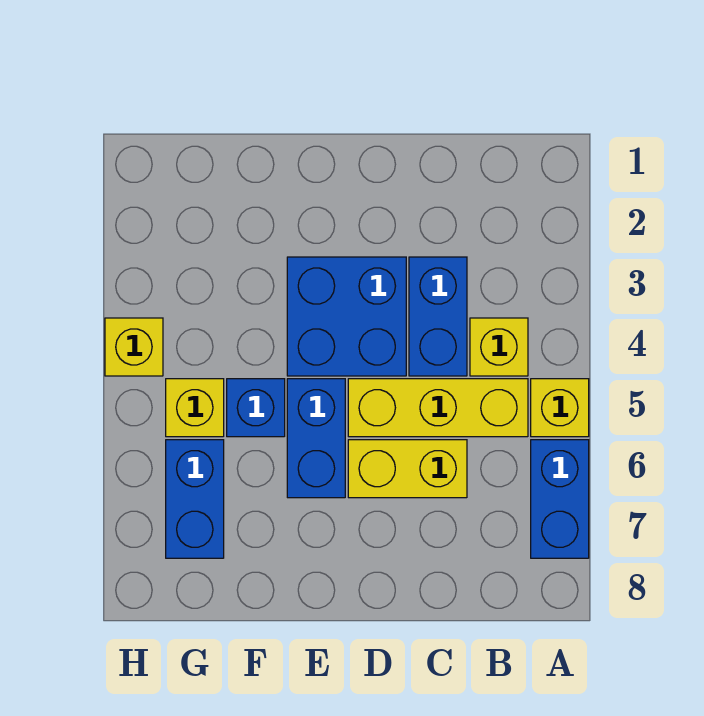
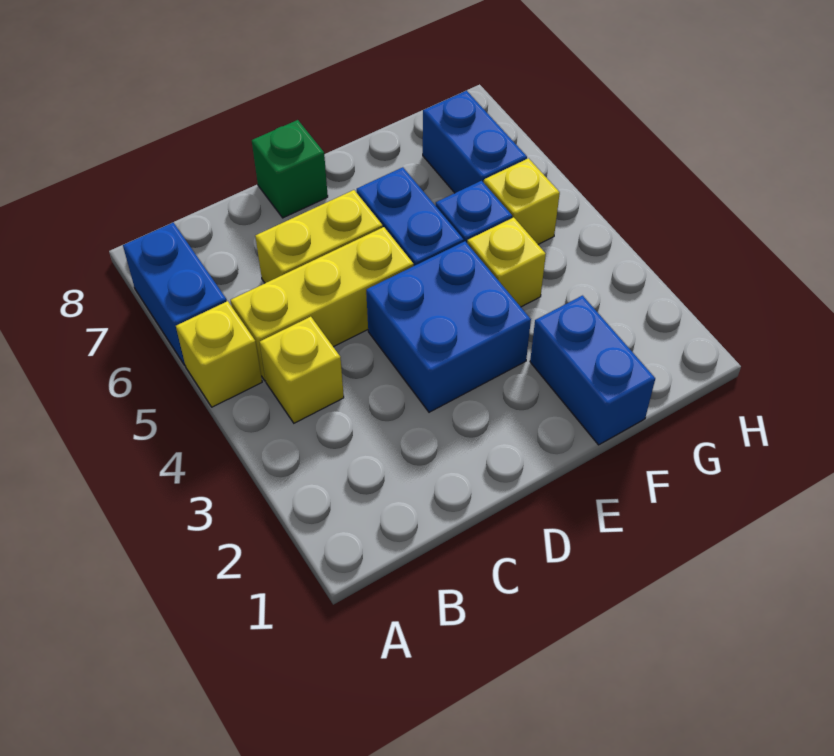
blue 1x2 brick [409,257,467,376] -> blue 1x2 brick moved to [530,296,655,445]
none -> green 1x1 brick [252,120,328,218]
yellow 1x1 brick [105,318,163,376] -> yellow 1x1 brick moved to [467,217,546,307]

